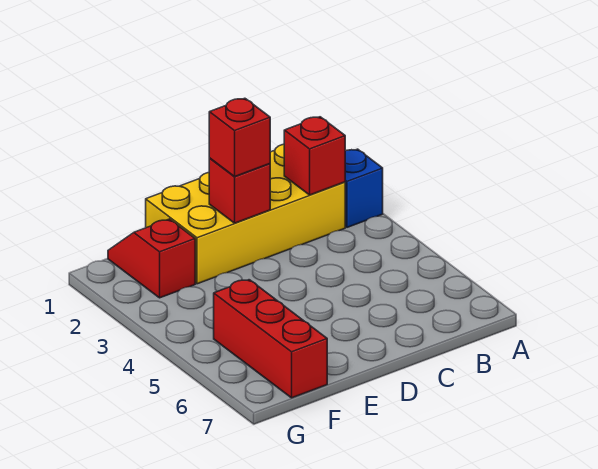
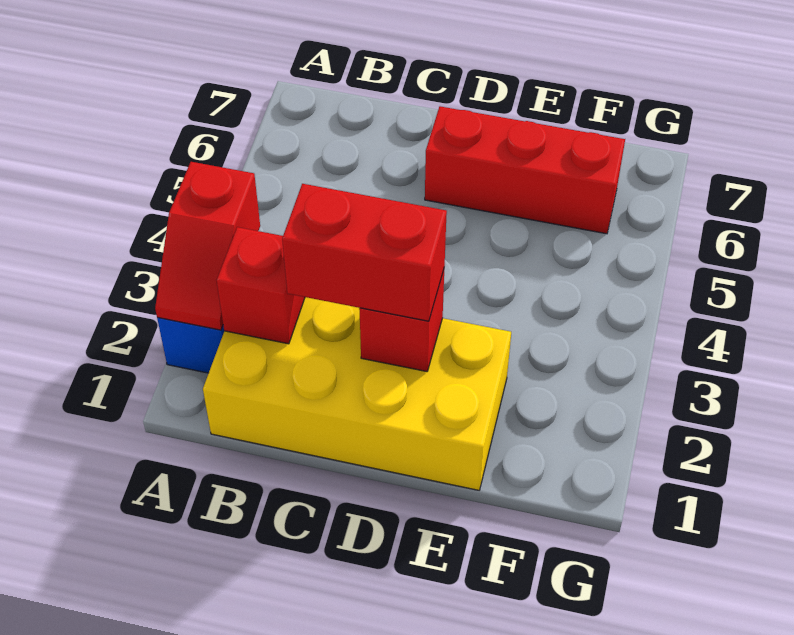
red 1x1 brick [209,98,270,176] -> red 1x2 brick [282,184,447,321]
red 1x2 slope [108,219,195,298] -> red 1x2 slope moved to [155,162,260,330]
red 1x3 brick [214,280,327,398] -> red 1x3 brick turned to [425,106,625,234]

